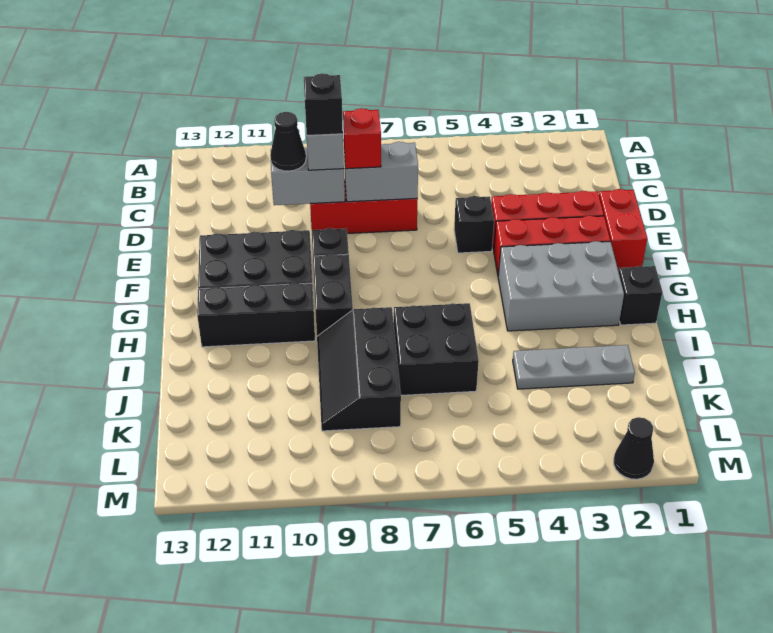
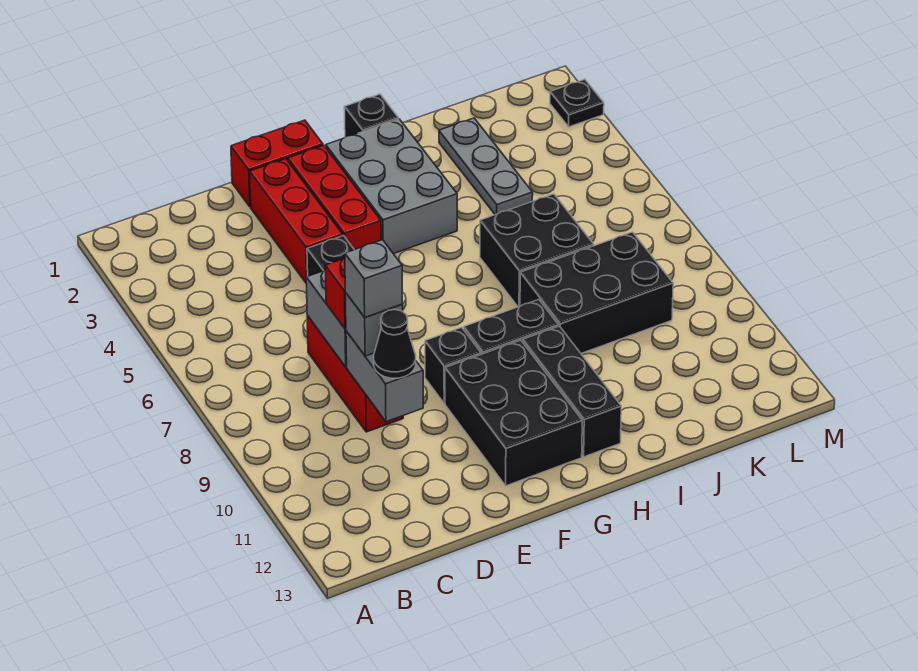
black 1x1 brick [304,73,343,136] -> grey 1x1 brick [345,240,402,317]
black 2x3 slope [317,307,401,431] -> black 2x3 brick [520,232,673,353]
black 1x1 cone [614,417,654,479] -> black 1x1 plate [550,79,604,127]

